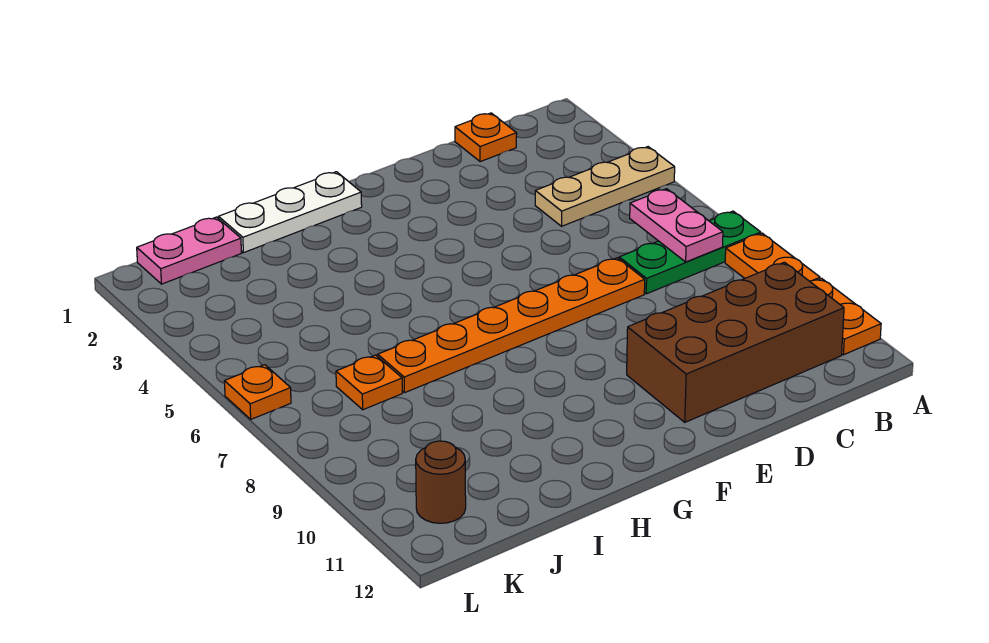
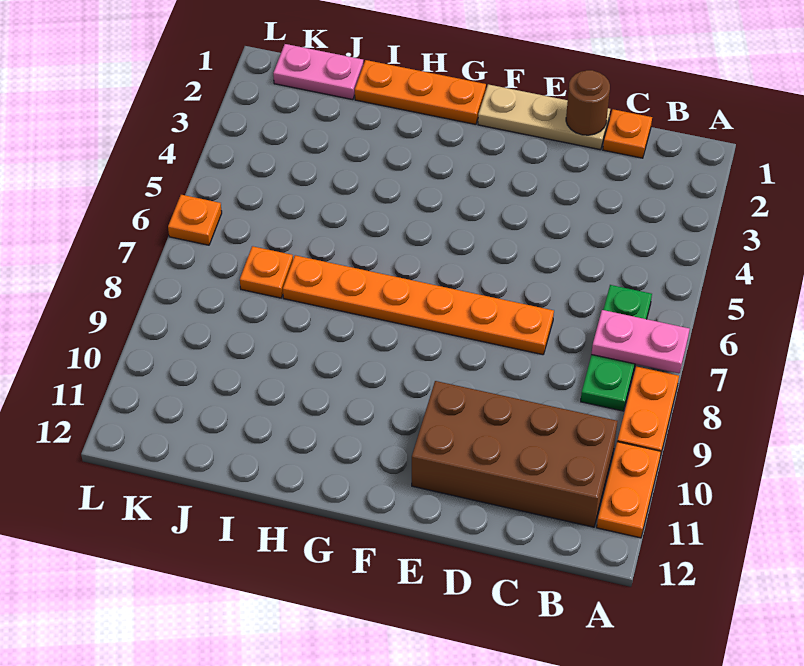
tan 1x3 plate [535,147,675,226] -> tan 1x3 plate moved to [478,84,610,150]
green 1x3 plate [619,211,761,294] -> green 1x3 plate turned to [581,285,652,411]
pink 1x2 plate [630,189,723,262] -> pink 1x2 plate turned to [591,310,690,373]
white 1x3 plate [219,172,362,253] -> orange 1x3 plate [355,60,486,124]
brown 1x1 round brick [416,441,466,523] -> brown 1x1 round brick moved to [566,70,610,135]

